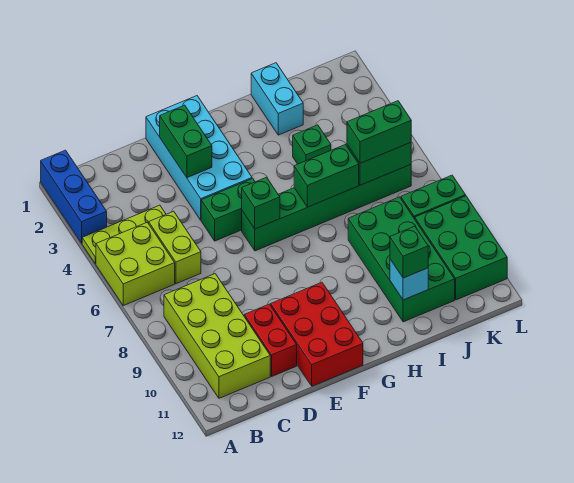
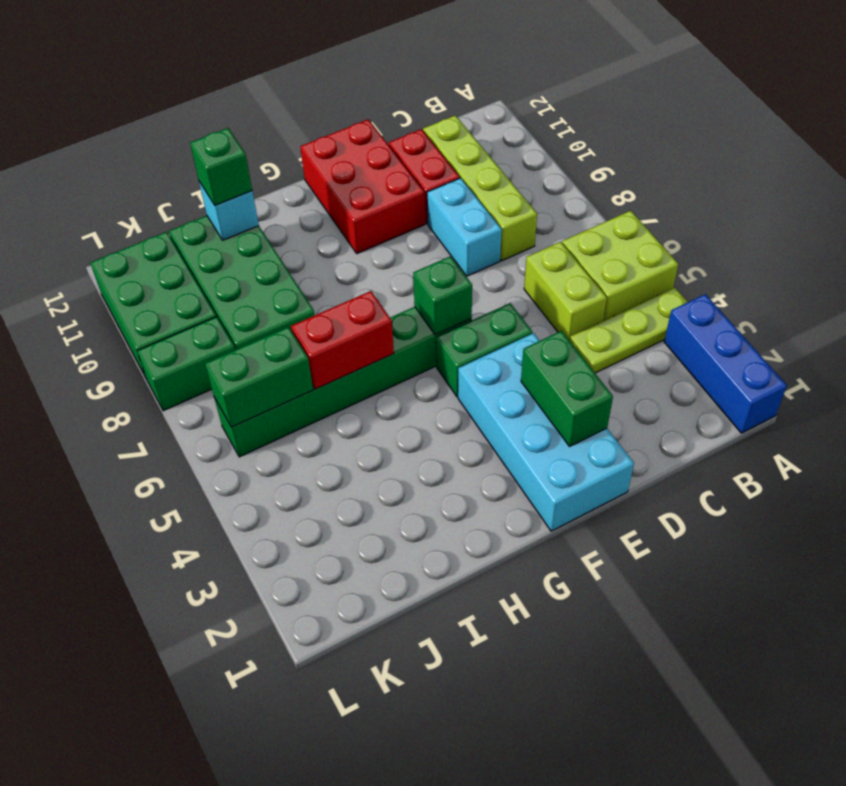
lime 2x4 brick [164,274,270,398] -> lime 1x4 brick [423,115,537,261]
green 1x2 brick [294,145,359,207] -> red 1x2 brick [291,291,394,389]
cyan 1x2 brick [251,63,303,135] -> cyan 1x2 brick moved to [427,178,502,276]
green 1x1 brick [293,125,331,164] -> none
green 1x2 brick [347,101,411,163] -> none

